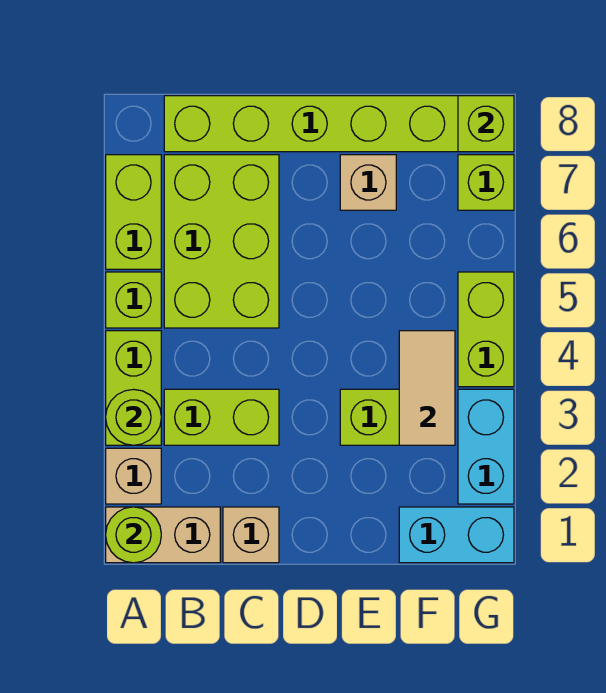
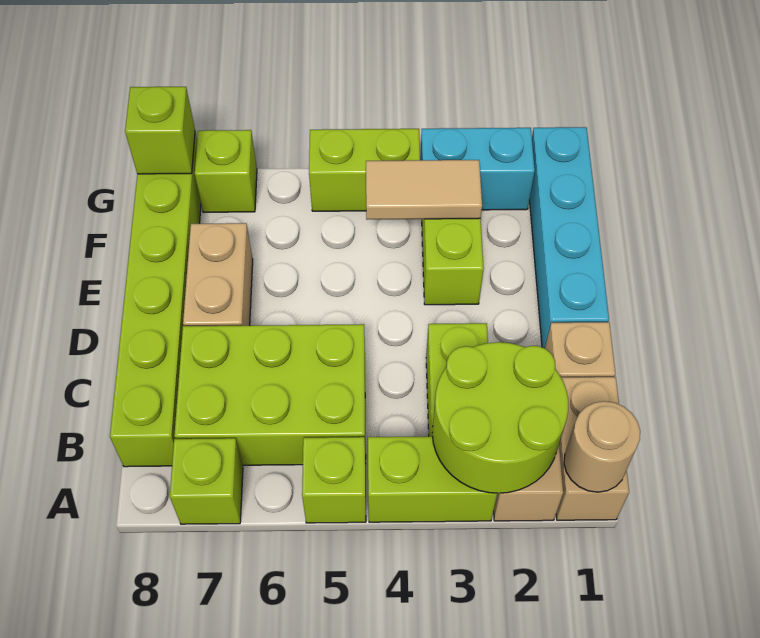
lime 1x1 round brick [106,507,161,563] -> tan 1x1 round brick [564,401,640,492]
lime 1x1 round brick [106,389,161,445] -> lime 2x2 round brick [432,342,568,493]
lime 1x2 brick [106,155,161,269] -> lime 1x1 brick [170,438,243,524]
tan 1x1 brick [340,155,396,210] -> tan 1x2 brick [183,223,253,326]
cyan 1x2 brick [399,507,514,563] -> cyan 1x4 brick [530,127,609,348]

